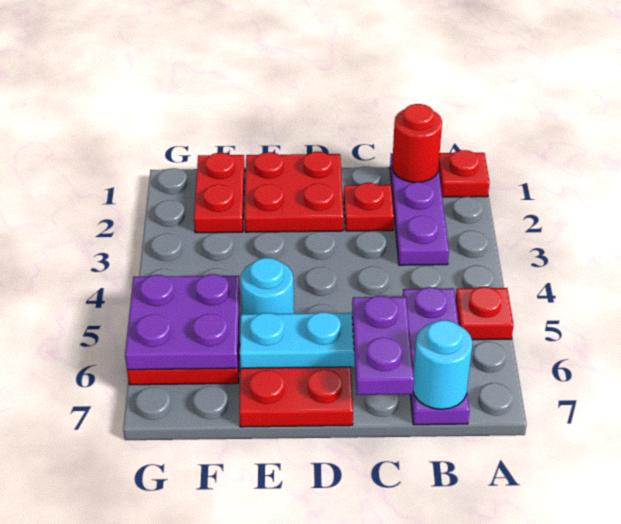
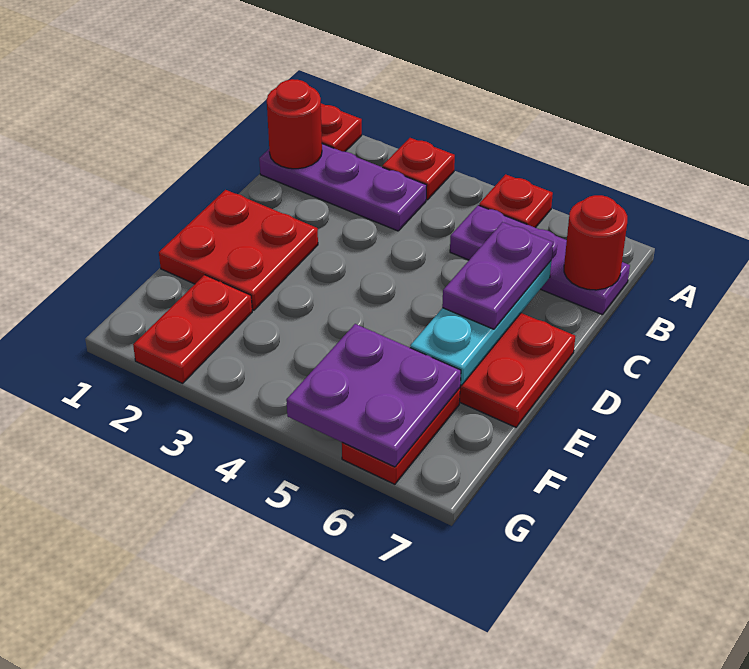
cyan 1x1 round brick [413,320,472,409] -> red 1x1 round brick [564,195,627,290]
red 1x1 plate [344,183,394,231] -> red 1x1 plate moved to [382,138,455,200]
purple 1x2 plate [352,296,414,395] -> purple 1x2 plate turned to [442,222,553,329]
cyan 1x1 round brick [241,258,294,314] -> none
red 1x2 plate [194,153,245,233] -> red 1x2 plate turned to [133,275,252,383]

